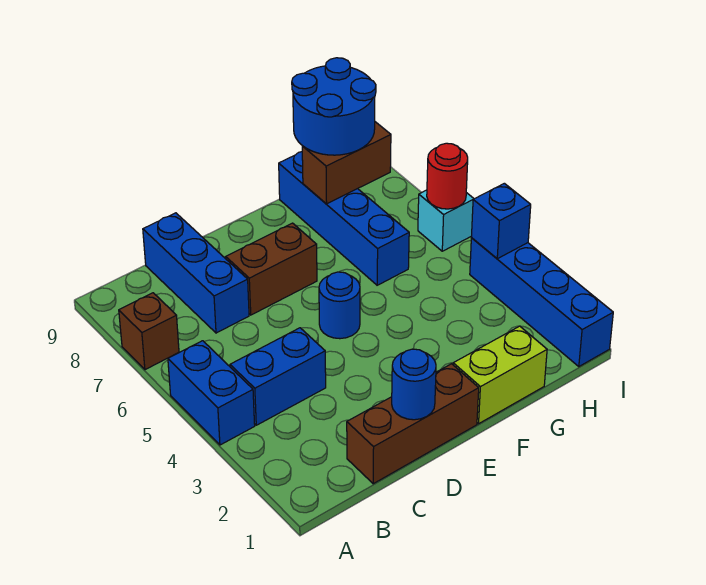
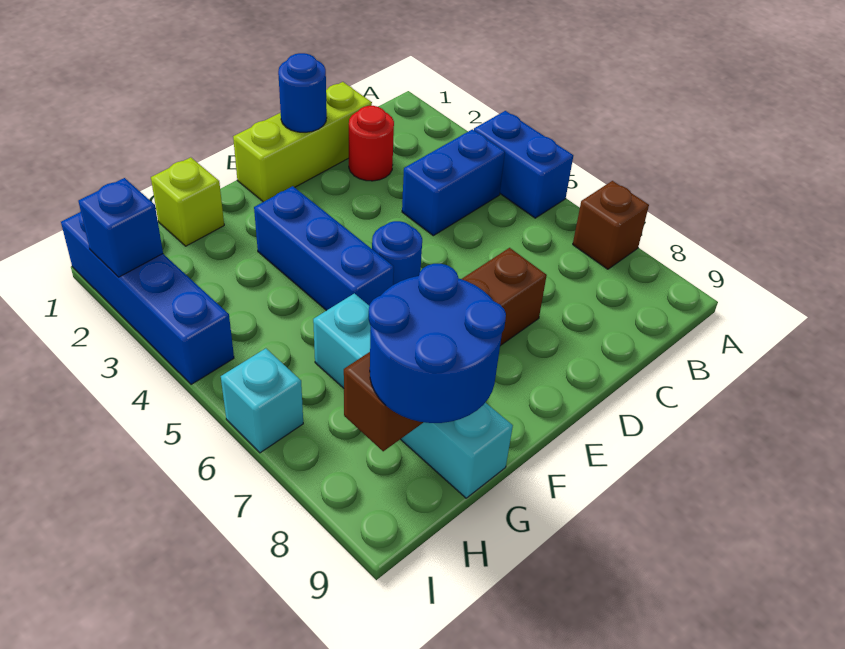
brown 1x3 brick [347,364,479,484] -> lime 1x3 brick [233,82,372,202]
blue 1x3 brick [143,213,249,333] -> blue 1x3 brick moved to [254,186,394,311]
lime 1x2 brick [453,326,547,424] -> lime 1x1 brick [151,157,224,246]
blue 1x4 brick [279,152,409,285] -> cyan 1x4 brick [313,293,513,498]
blue 1x1 brick [471,183,531,259] -> blue 1x1 brick moved to [78,178,163,277]
red 1x1 round brick [427,143,468,209] -> red 1x1 round brick moved to [349,106,394,181]

